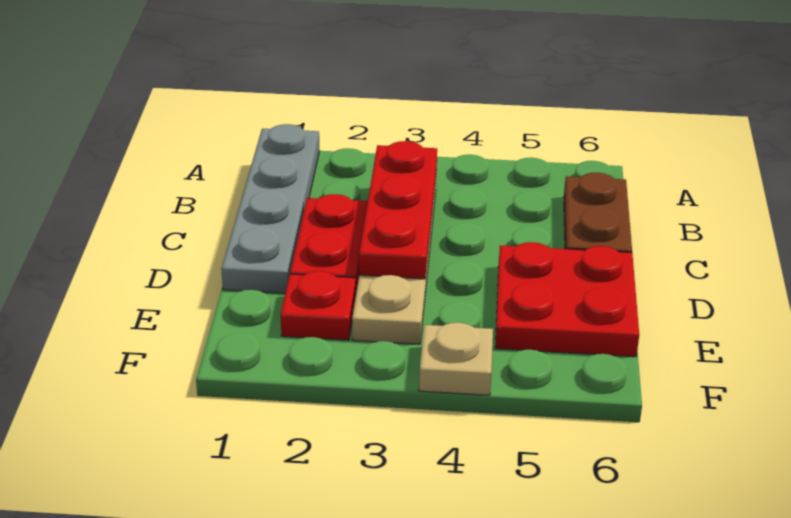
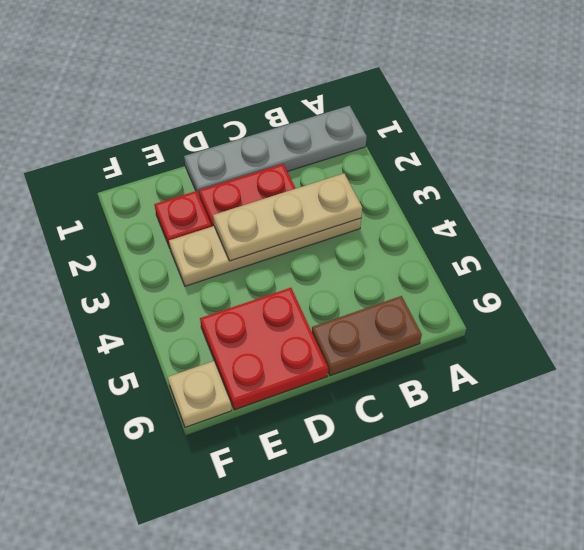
red 1x3 plate [359,141,437,279] -> tan 1x3 plate [213,173,362,261]
tan 1x1 plate [419,322,493,395] -> tan 1x1 plate moved to [168,361,232,427]

